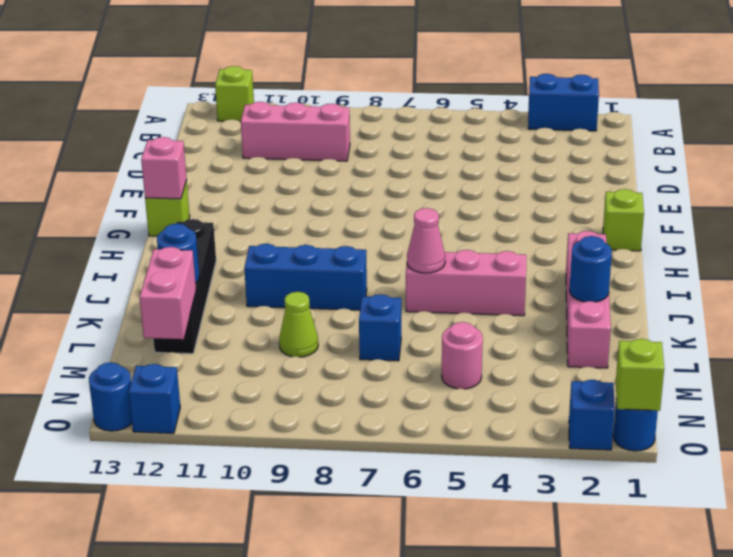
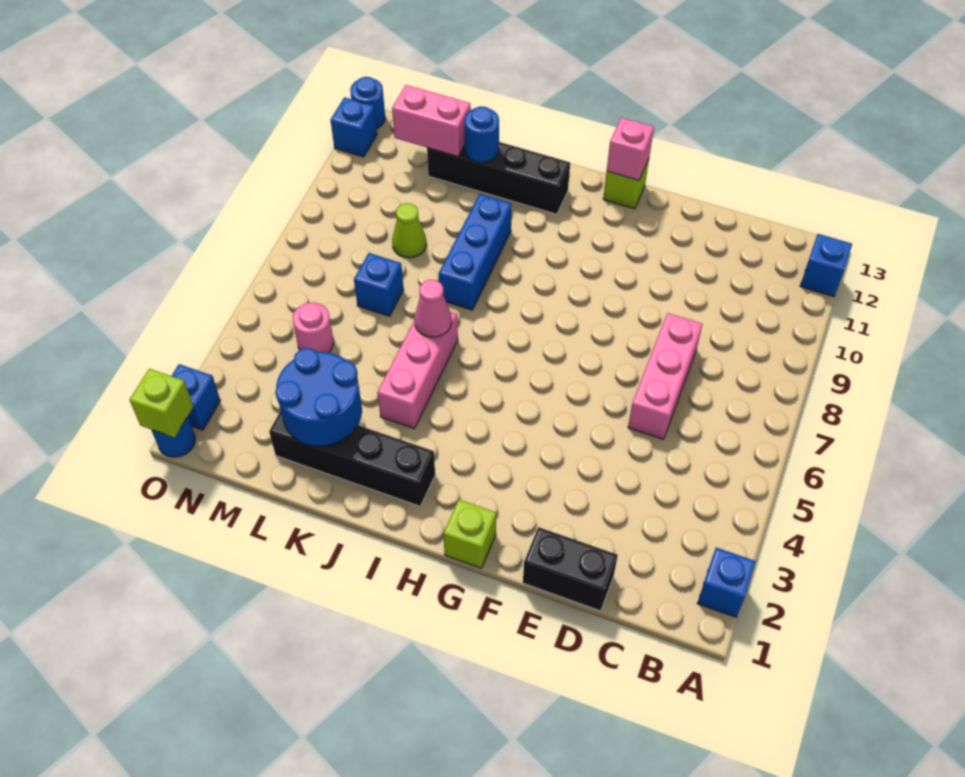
blue 1x2 brick [528,74,599,131] -> blue 1x1 brick [697,548,756,617]
lime 1x1 brick [215,66,254,122] -> blue 1x1 brick [800,234,852,297]
pink 1x3 brick [241,102,350,161] -> pink 1x3 brick moved to [628,313,703,439]
none -> black 1x2 brick [523,527,618,611]
pink 1x4 brick [566,231,611,368] -> black 1x4 brick [269,411,435,506]
blue 1x1 round brick [569,236,612,302] -> blue 2x2 round brick [275,348,362,446]

